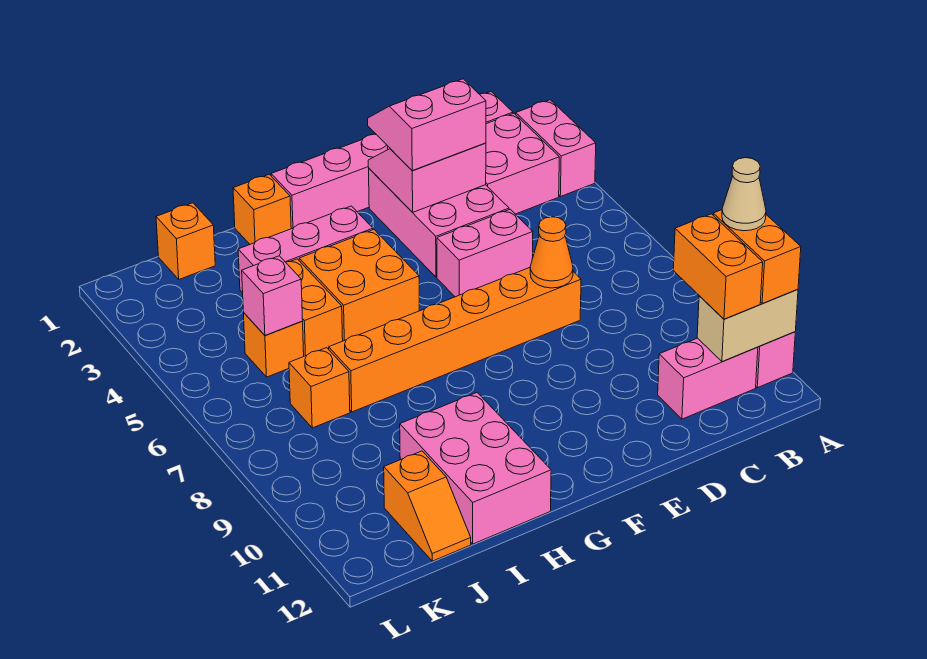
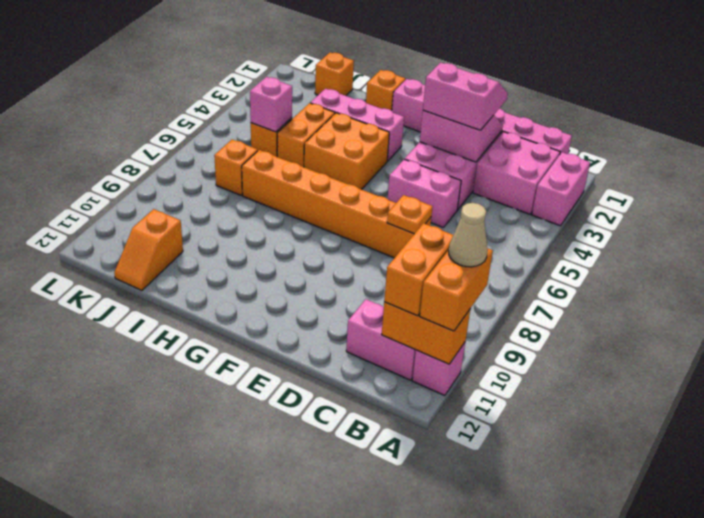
tan 1x2 brick [697,289,798,362] -> orange 1x2 brick [382,302,470,364]
orange 1x1 cone [530,217,573,288] -> orange 1x1 plate [387,195,433,234]
pink 2x3 brick [400,393,551,544] -> none

